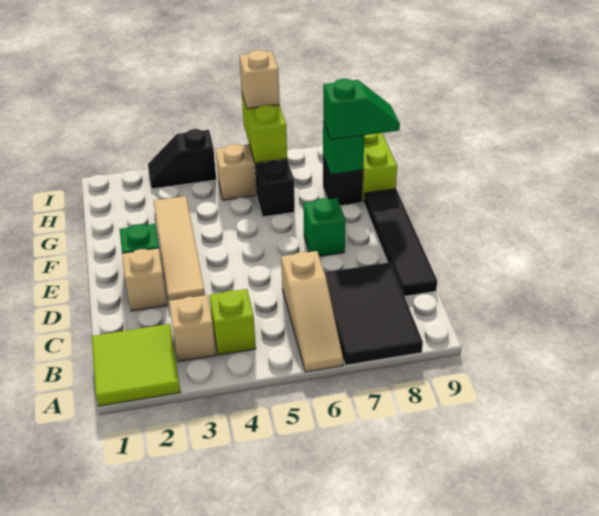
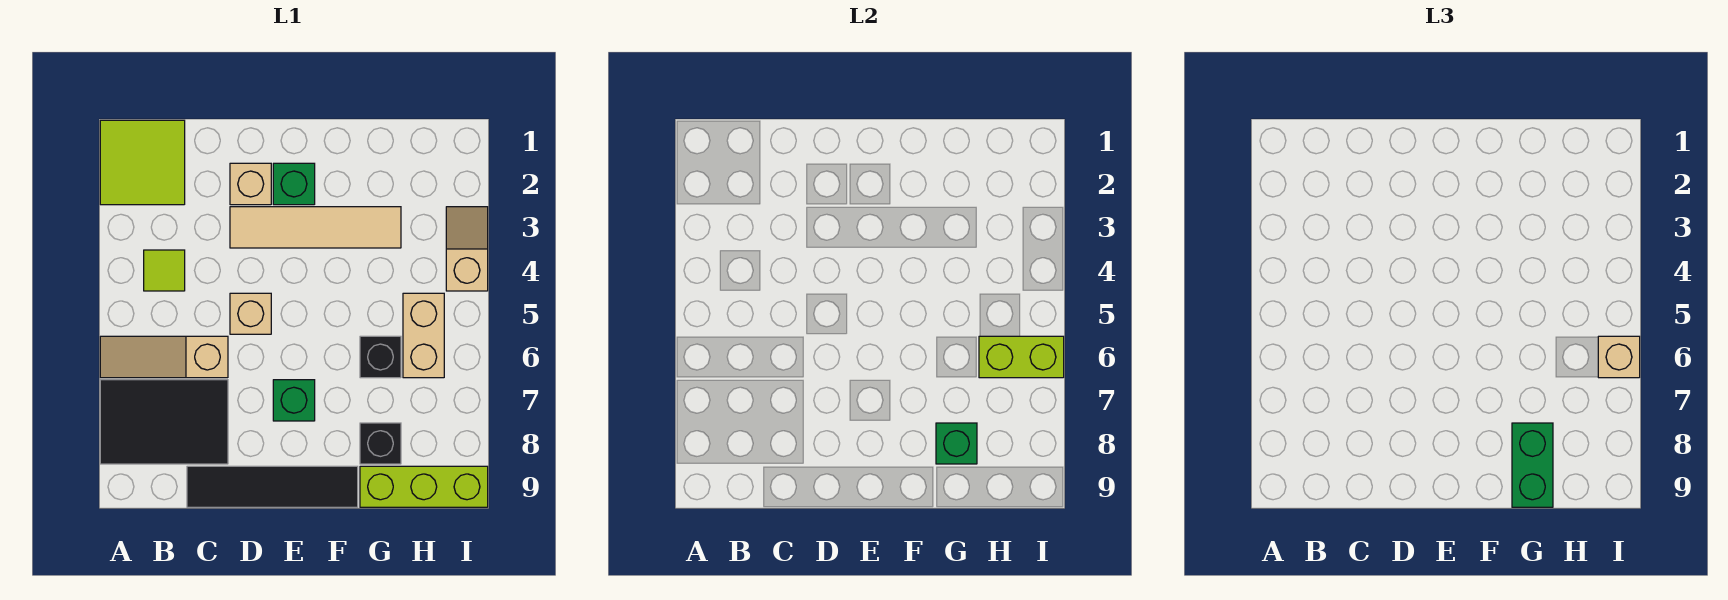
tan 1x1 brick [169,295,216,362] -> tan 1x1 brick moved to [230,293,271,334]
lime 1x1 brick [209,289,256,355] -> lime 1x1 tile [144,250,185,291]
green 1x2 slope [323,79,400,140] -> green 1x2 brick [1512,423,1553,507]
black 1x2 slope [148,129,216,189] -> tan 1x2 slope [446,207,488,291]

